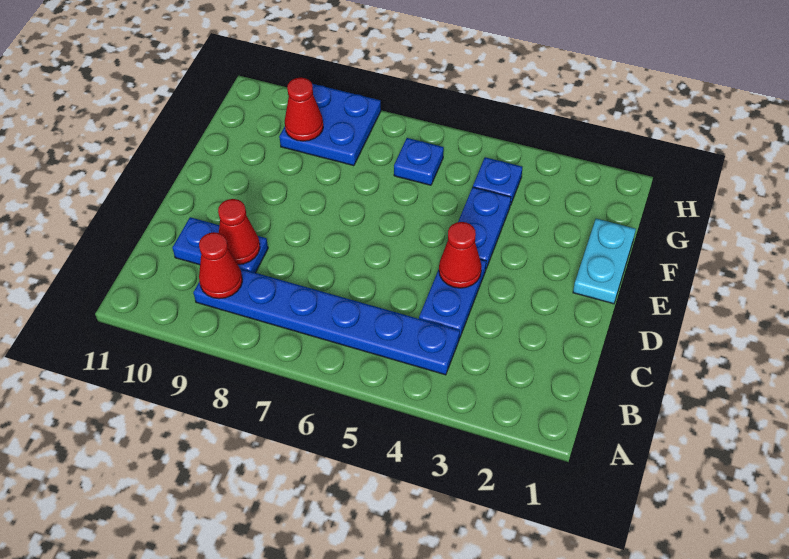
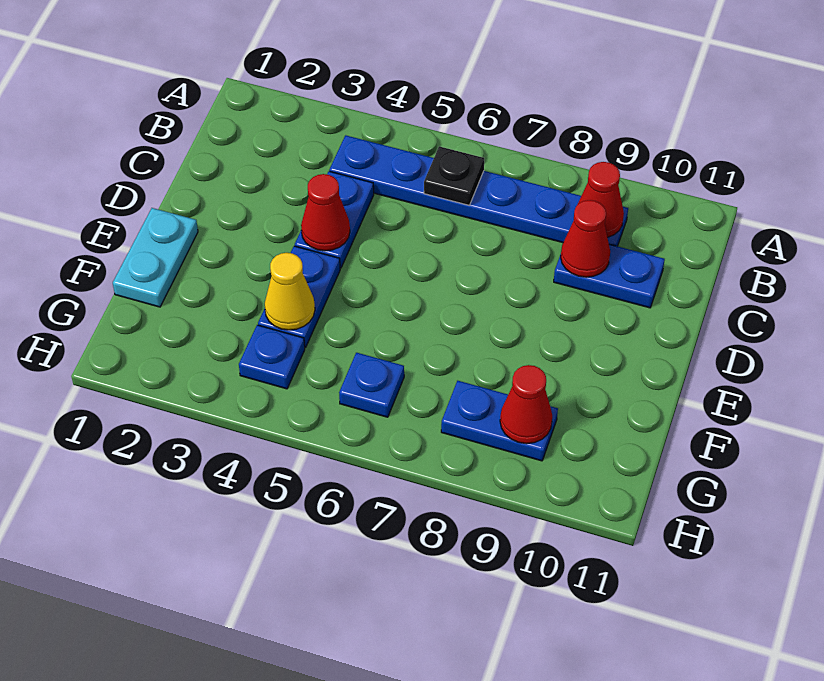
none -> black 1x1 plate [424,146,484,205]
none -> yellow 1x1 cone [265,253,315,330]
blue 2x2 plate [279,84,381,166] -> blue 1x2 plate [441,381,558,461]

